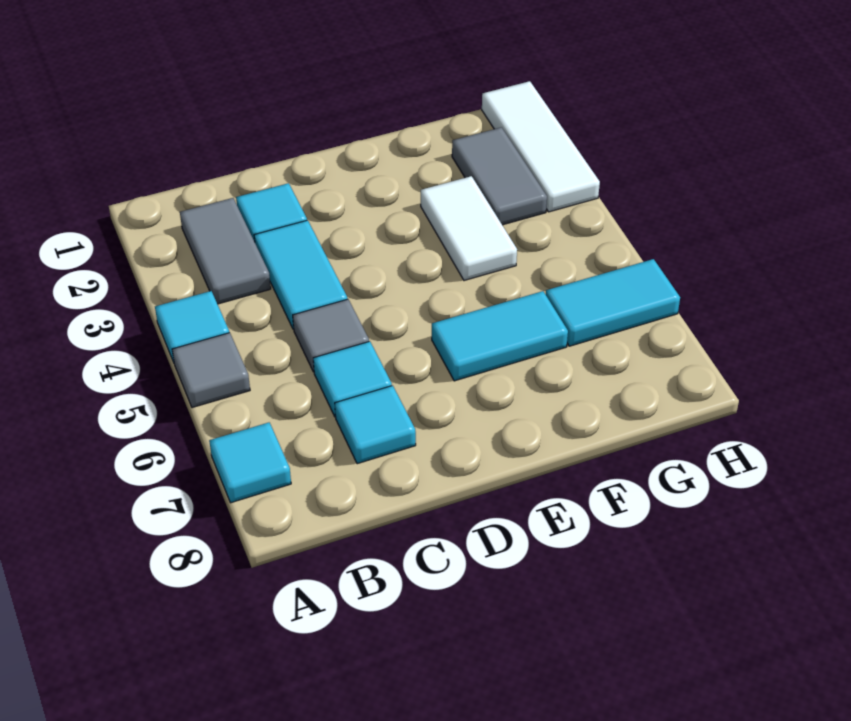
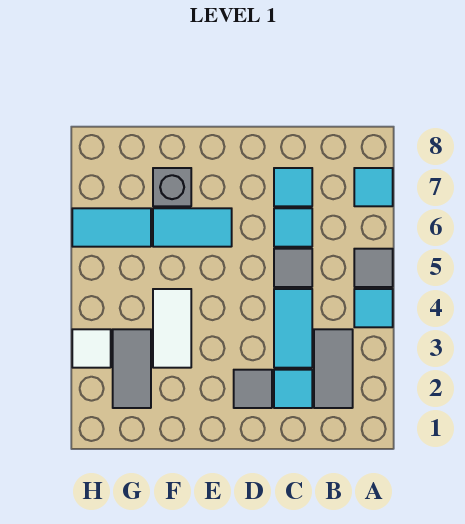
none -> grey 1x1 tile [234,370,272,408]
none -> grey 1x1 brick [153,168,191,206]
white 1x3 tile [482,81,600,212] -> white 1x1 tile [72,329,111,368]

